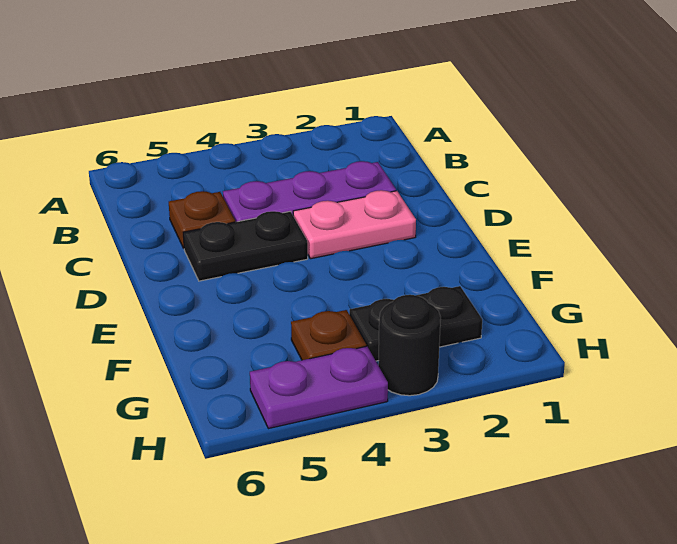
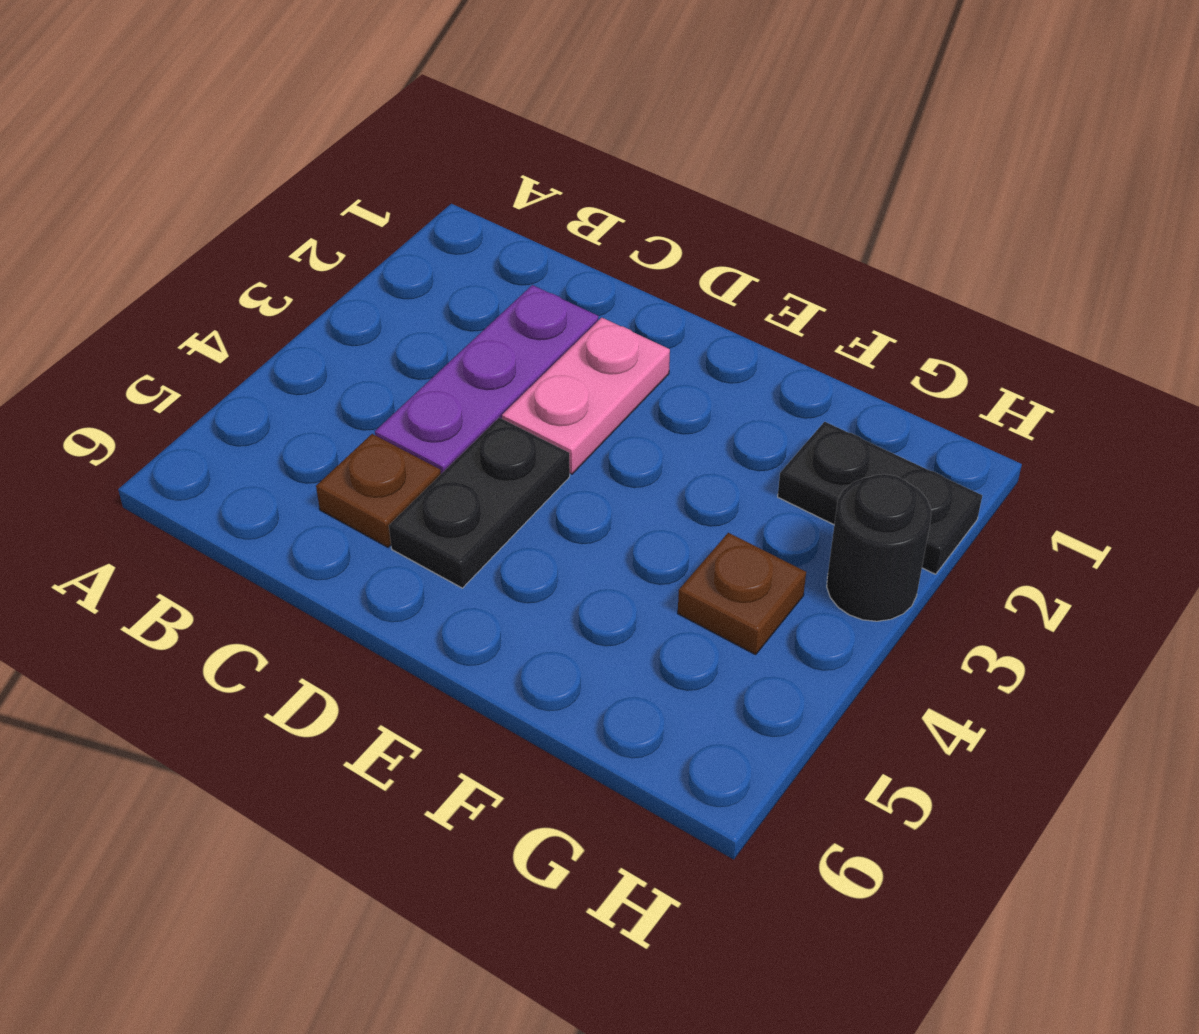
black 1x2 plate [349,286,482,361] -> black 1x2 plate turned to [778,422,982,574]
purple 1x2 plate [250,346,388,429] -> none

